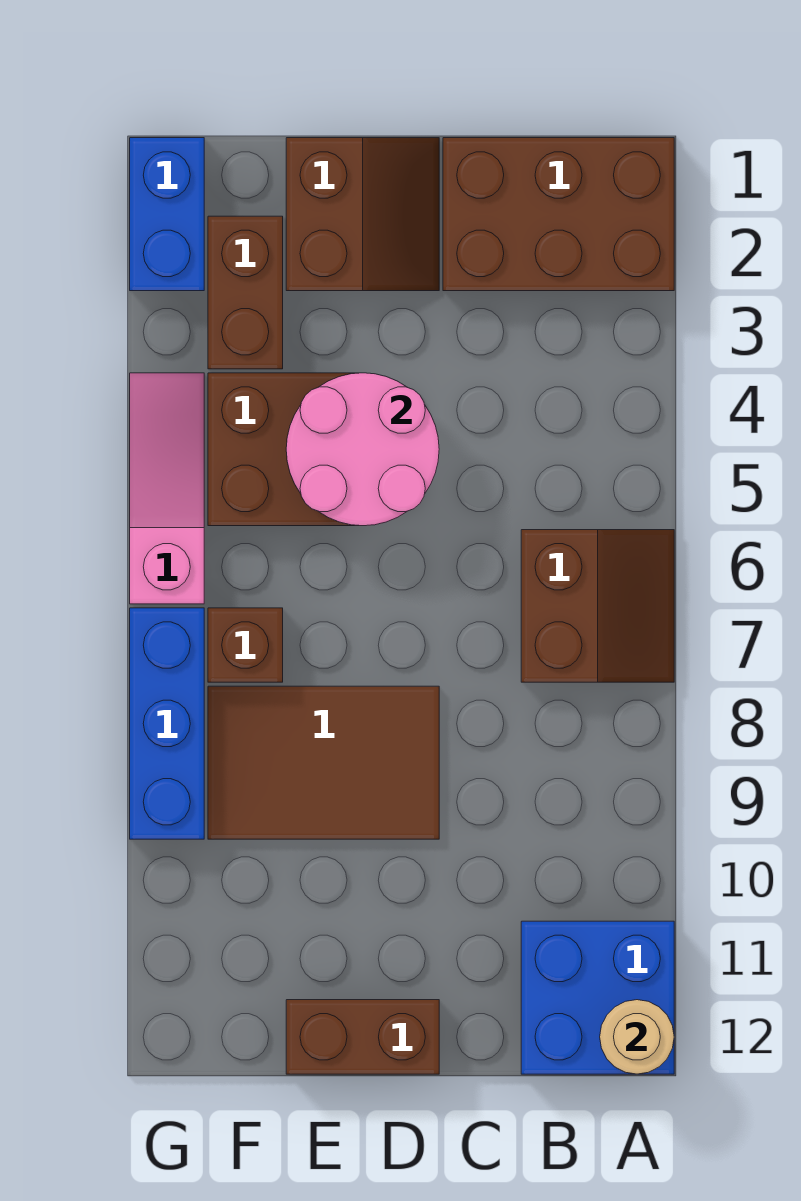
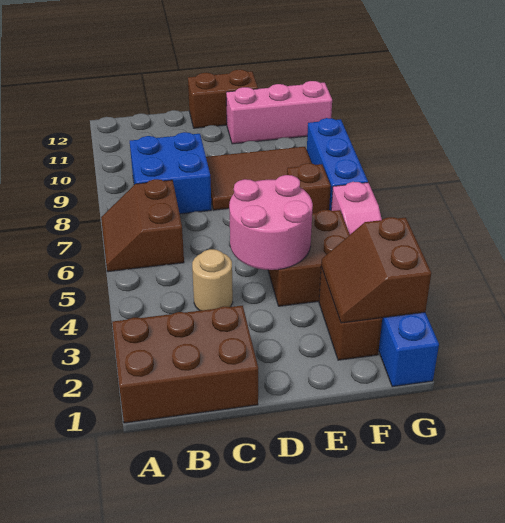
blue 2x2 brick [521,921,674,1074] -> blue 2x2 brick moved to [130,132,212,214]
tan 1x1 round brick [600,1000,674,1074] -> tan 1x1 round brick moved to [192,249,233,311]
brown 2x2 slope [286,138,439,291] -> brown 2x2 slope moved to [321,217,431,323]
none -> pink 1x3 brick [226,81,332,144]

